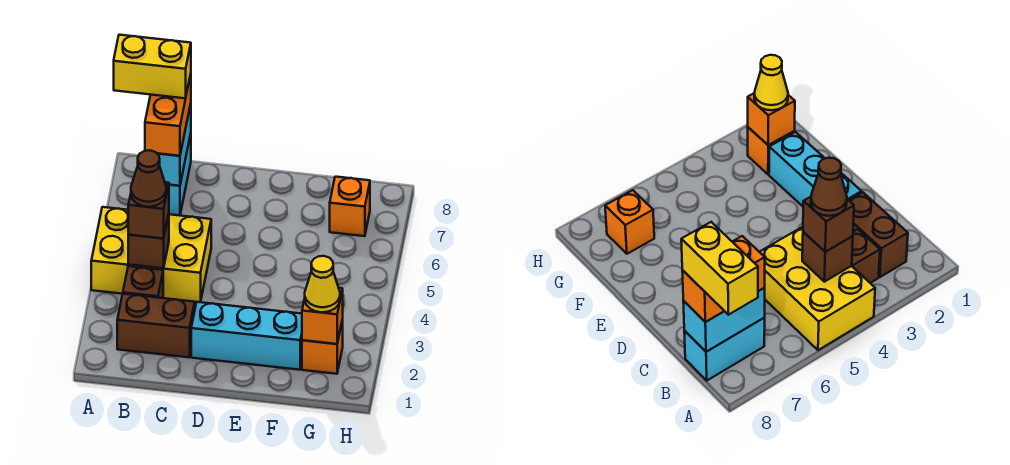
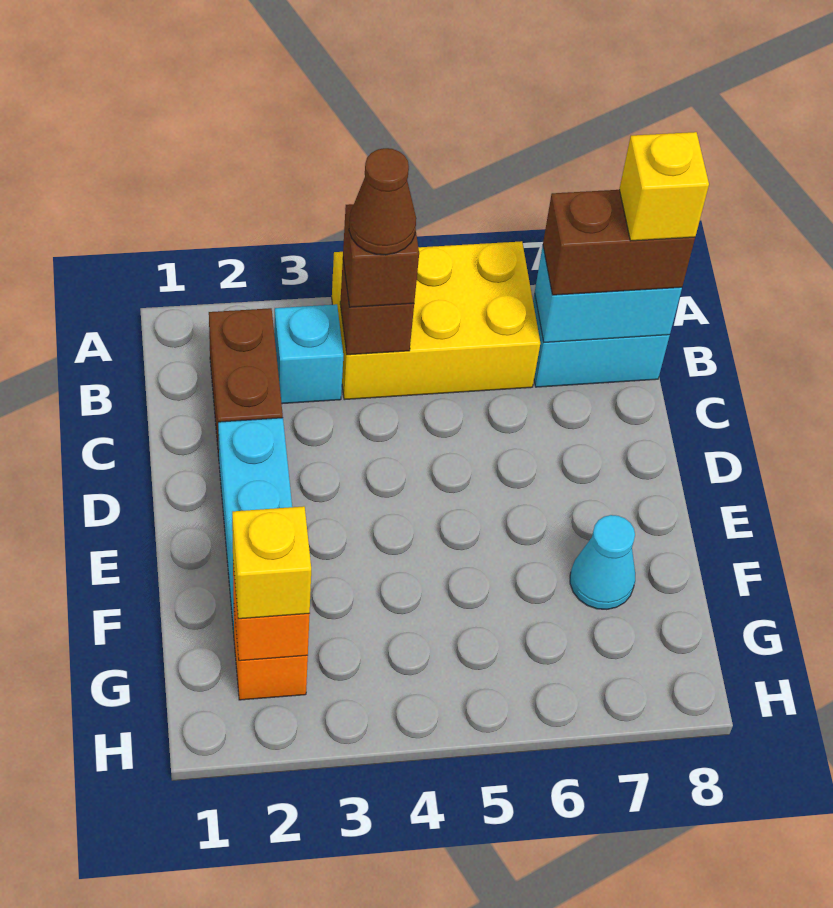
yellow 2x3 brick [91,207,211,302] -> yellow 2x3 brick turned to [332,241,540,400]
yellow 1x2 brick [114,35,191,98] -> yellow 1x1 brick [619,132,709,241]
brown 1x1 brick [123,266,163,298] -> cyan 1x1 brick [274,304,343,404]
orange 1x2 brick [145,74,191,156] -> brown 1x2 brick [543,190,695,295]
none -> cyan 1x1 cone [570,515,635,609]
yellow 1x1 cone [305,256,340,312] -> yellow 1x1 brick [232,506,311,619]
orange 1x1 brick [330,177,370,236] -> none

